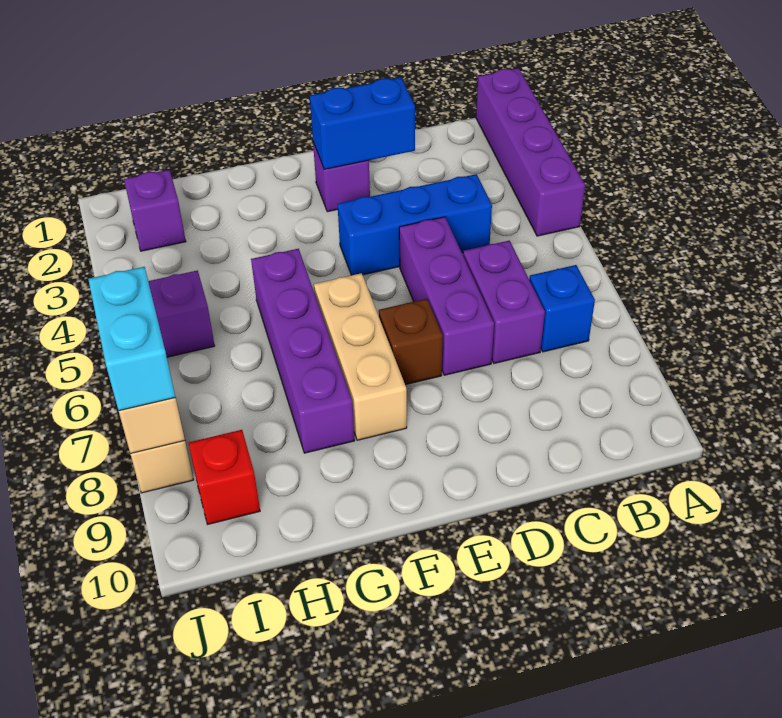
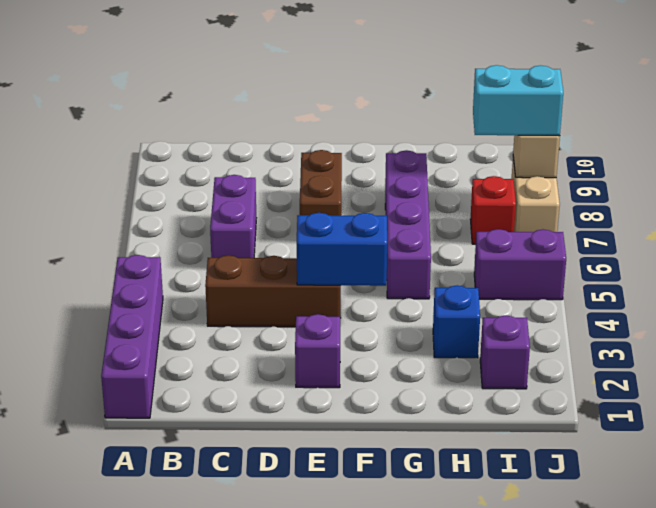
blue 1x1 brick [529,265,595,352] -> blue 1x1 brick moved to [433,285,480,358]
blue 1x3 brick [338,174,492,275] -> brown 1x3 brick [205,255,341,327]
blue 1x2 brick [310,78,415,169] -> blue 1x2 brick moved to [297,213,387,286]
purple 1x3 brick [399,217,494,375] -> none
brown 1x1 brick [379,299,443,385] -> brown 1x2 brick [300,150,342,216]
tan 1x3 brick [314,273,407,440] -> none
red 1x1 brick [189,430,260,524] -> red 1x1 brick moved to [470,176,516,244]
cyan 1x2 brick [88,267,175,411] -> cyan 1x2 brick turned to [473,65,563,136]

